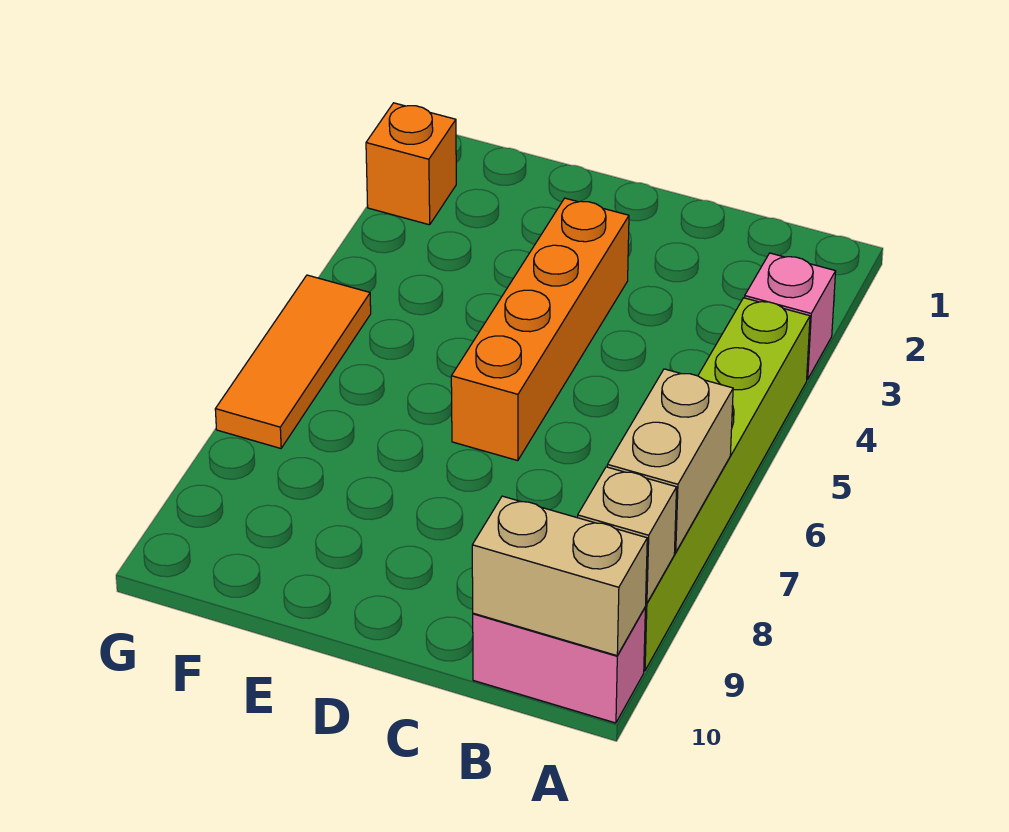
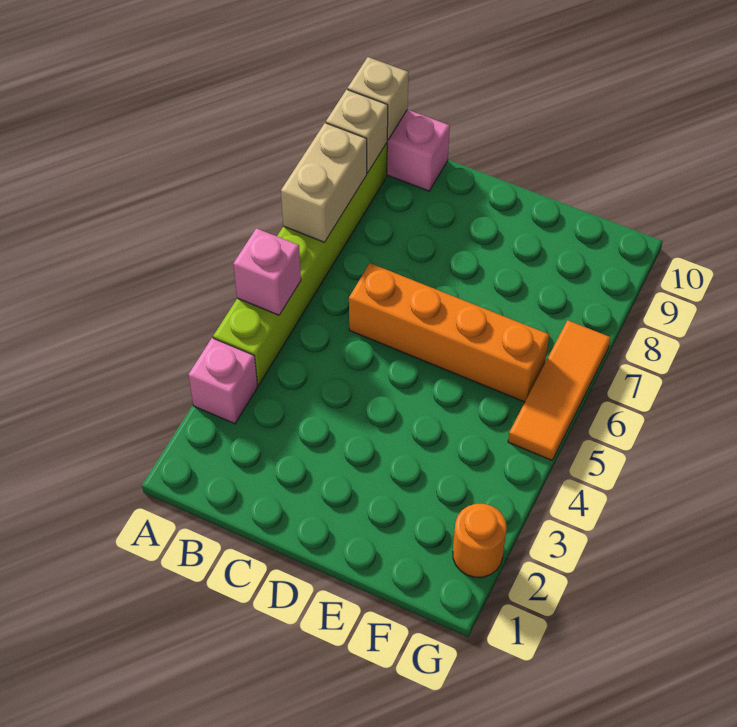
none -> pink 1x1 brick [233,228,301,315]
tan 1x2 brick [472,496,647,656] -> tan 1x1 brick [348,57,409,140]
orange 1x4 brick [451,198,629,461] -> orange 1x4 brick turned to [349,263,549,402]
orange 1x1 brick [366,103,456,225] -> orange 1x1 round brick [453,504,507,577]

